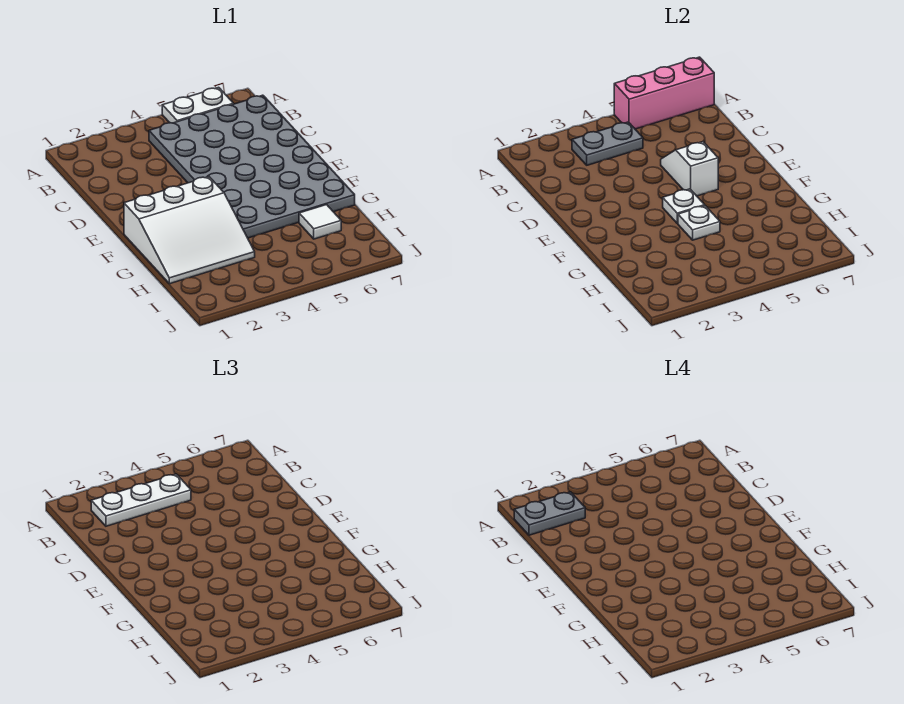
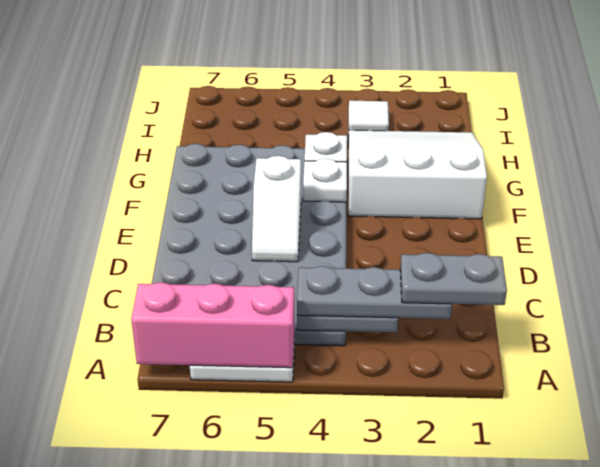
white 1x3 plate [91,474,191,526] -> grey 1x3 plate [297,266,452,319]
white 1x1 tile [299,205,341,239] -> white 1x1 tile moved to [348,101,389,136]

